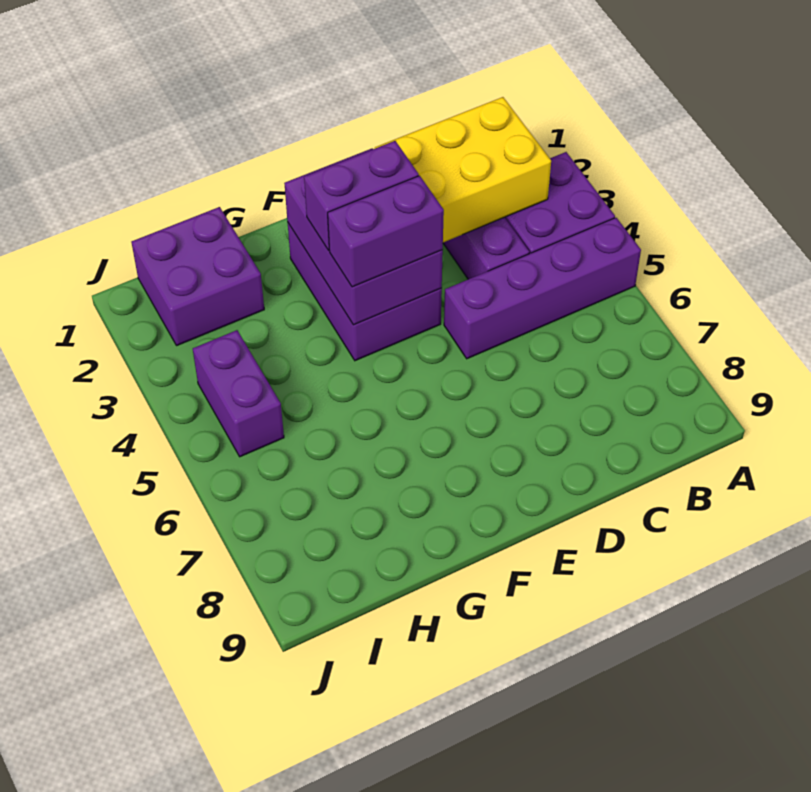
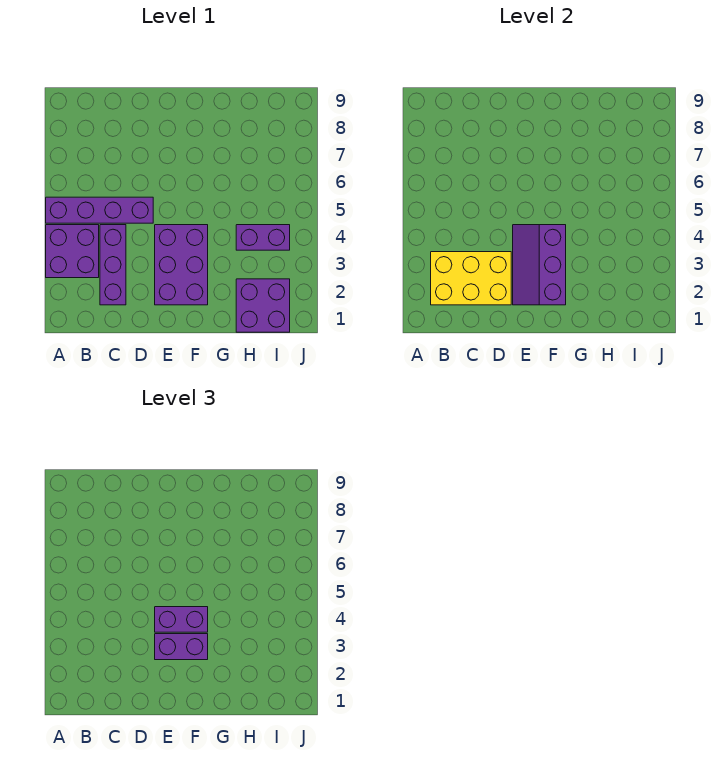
purple 2x3 brick [284,148,443,325] -> purple 2x3 slope [513,225,566,305]
purple 1x2 brick [193,330,284,457] -> purple 1x2 brick turned to [236,225,290,250]

